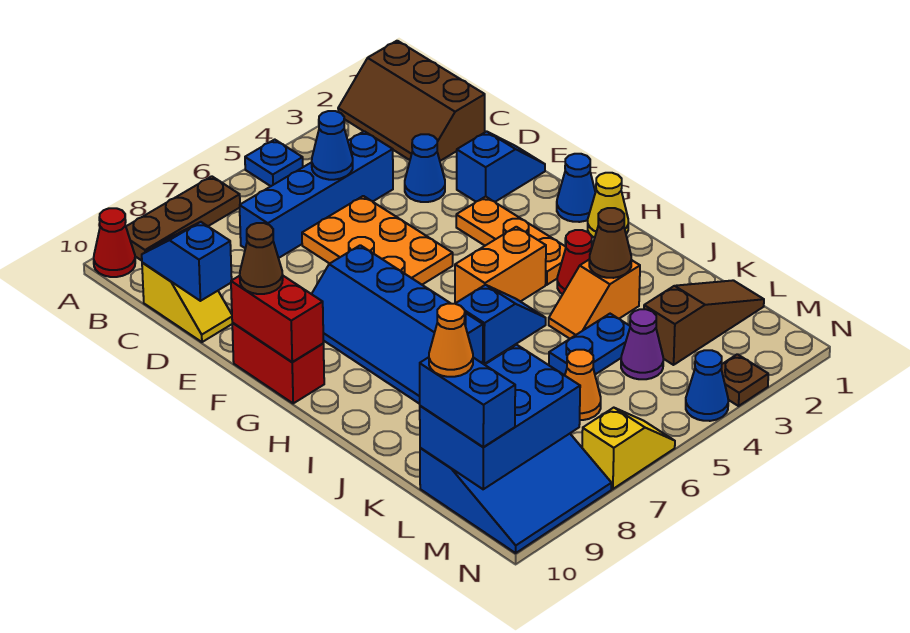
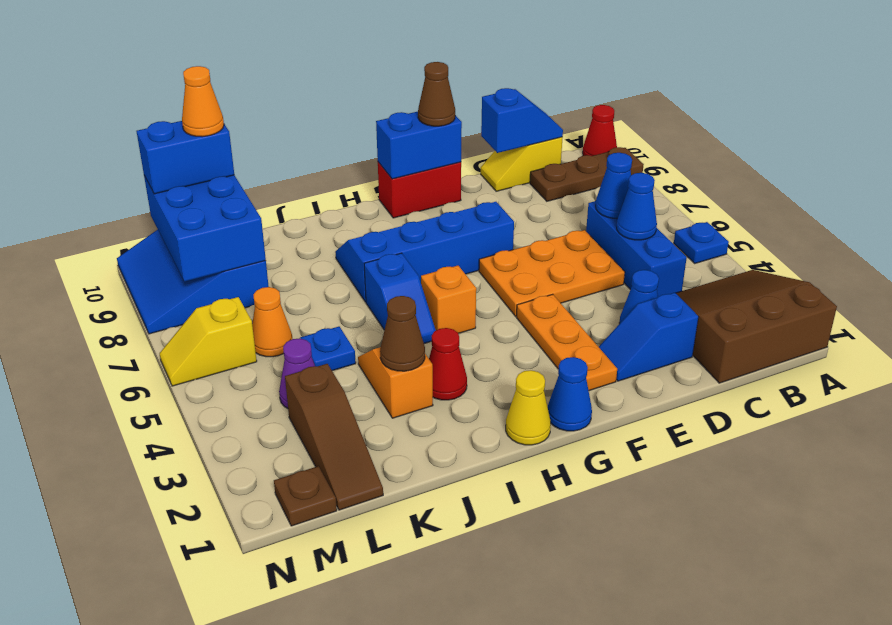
brown 2x3 slope [338,41,485,161] -> brown 3x3 slope [676,270,837,383]
brown 1x3 plate [126,176,240,261] -> brown 1x3 plate turned to [530,147,644,201]
blue 1x4 brick [240,131,393,258] -> blue 1x3 brick [586,201,687,297]
blue 1x2 slope [457,131,545,202] -> blue 1x2 slope turned to [599,293,699,381]
orange 1x3 plate [456,197,566,285] -> orange 1x3 plate turned to [516,294,617,391]
red 1x2 brick [231,276,323,362] -> blue 1x2 brick [376,112,462,179]
orange 1x2 brick [455,227,546,303] -> orange 1x1 brick [421,266,476,333]
blue 1x2 plate [549,314,630,375] -> blue 1x1 plate [300,327,356,371]
brown 1x1 plate [721,354,768,406] -> brown 1x1 plate moved to [274,466,337,526]
blue 1x1 cone [686,350,728,421] -> blue 1x1 cone moved to [596,153,632,219]
yellow 1x2 slope [582,408,675,489] -> yellow 1x2 slope turned to [160,297,257,386]

